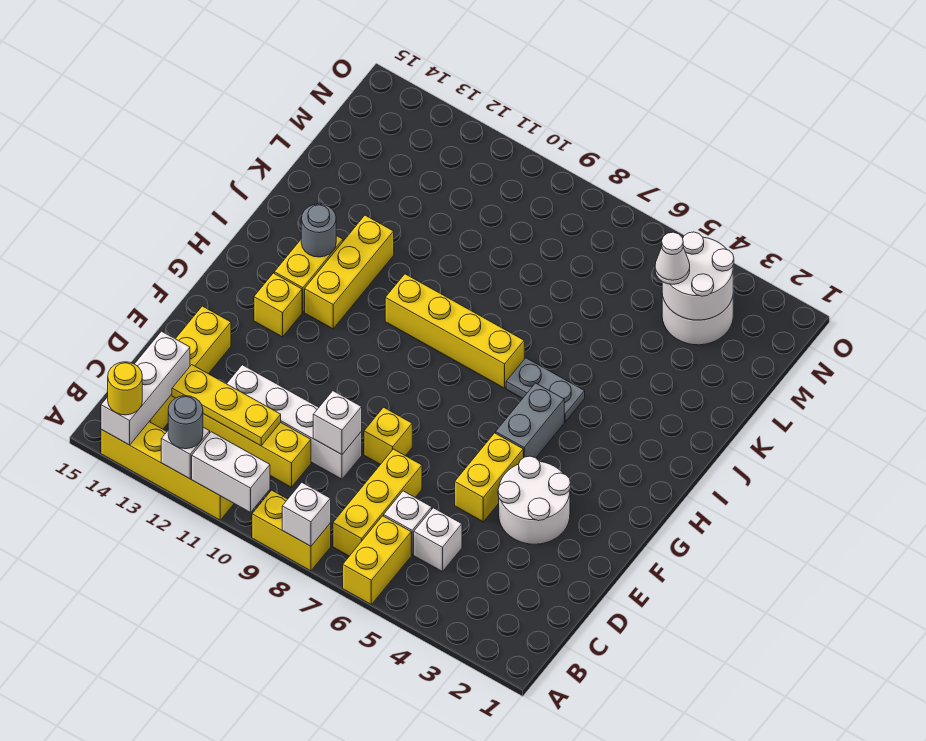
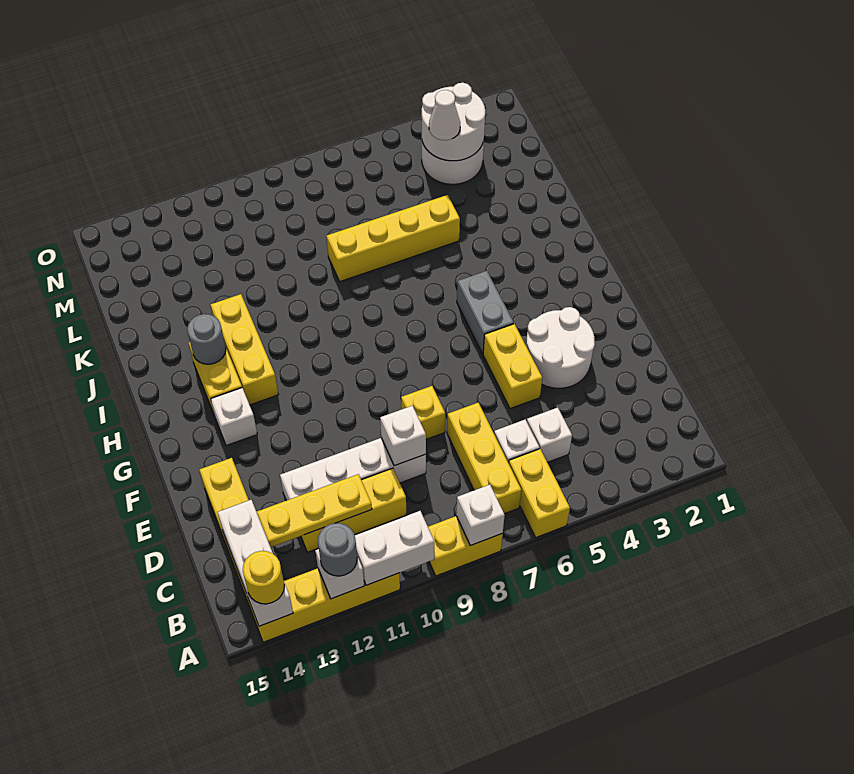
yellow 1x1 brick [254,273,302,337] -> white 1x1 brick [211,388,257,446]
grey 1x2 plate [506,358,585,422] -> none
yellow 1x4 brick [385,274,524,388] -> yellow 1x4 brick moved to [326,195,460,282]

